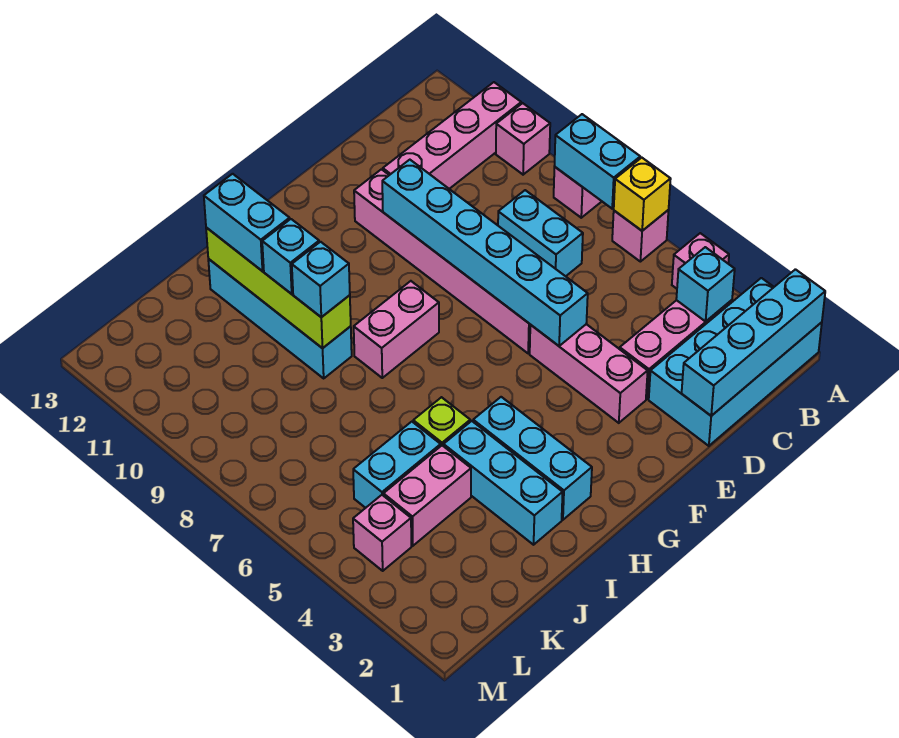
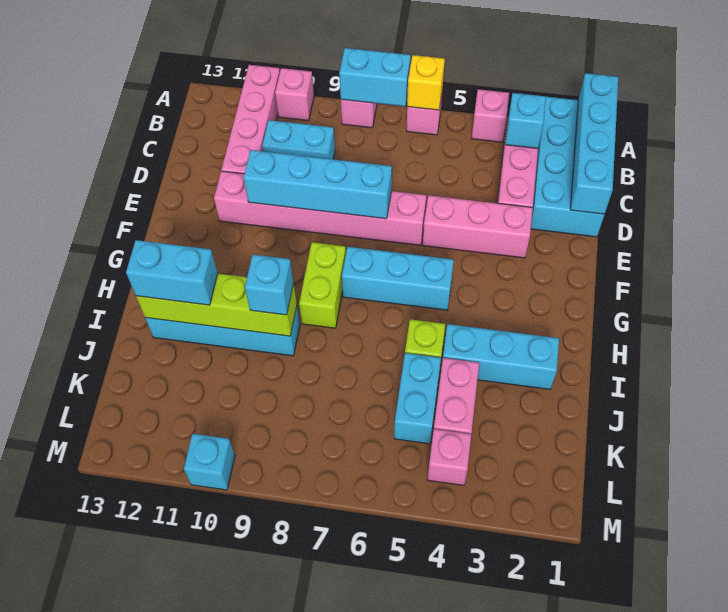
cyan 1x2 brick [498,190,583,276] -> cyan 1x2 brick moved to [262,120,335,159]
cyan 1x6 brick [382,160,588,346] -> cyan 1x4 brick [244,150,392,219]
pink 1x2 brick [354,281,439,378] -> lime 1x2 brick [299,242,346,328]
cyan 1x3 brick [473,397,592,520] -> cyan 1x3 brick moved to [342,247,454,310]
cyan 1x1 brick [262,219,319,294] -> cyan 1x1 brick moved to [184,434,235,490]

